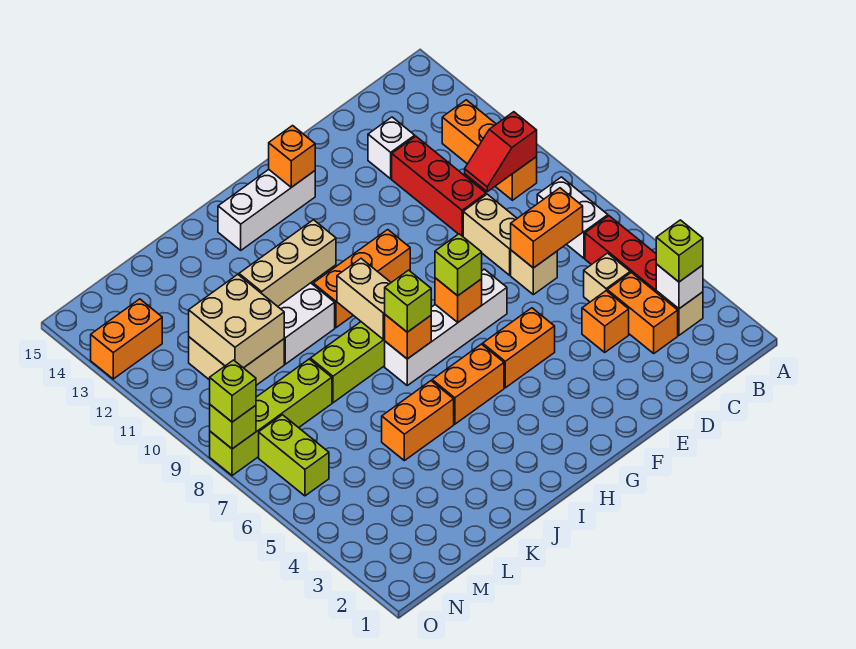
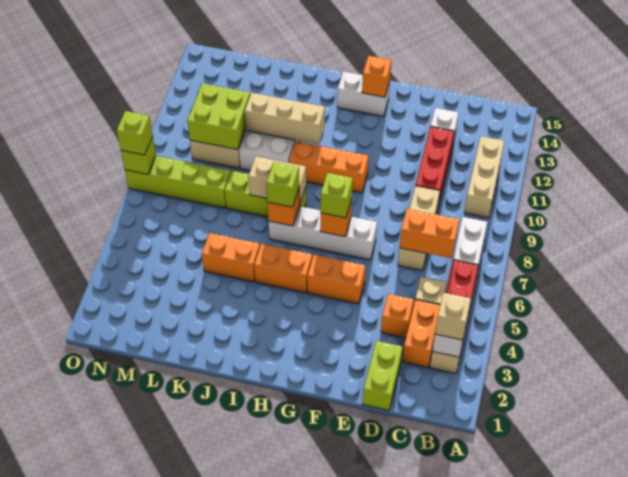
lime 1x1 brick [656,220,703,282] -> tan 1x1 brick [435,293,471,340]
orange 1x3 brick [442,100,537,200] -> tan 1x3 brick [464,136,504,218]
red 1x2 slope [465,112,537,192] -> none
white 1x3 brick [218,170,315,250] -> white 1x2 brick [337,72,390,117]
tan 1x2 brick [337,259,391,340] -> tan 1x2 brick turned to [249,157,306,205]
tan 2x2 brick [189,274,284,368] -> lime 2x2 brick [187,83,250,149]
lime 1x2 brick [259,415,329,496] -> lime 1x2 brick moved to [363,341,402,410]
orange 1x2 brick [91,299,162,379] -> none

